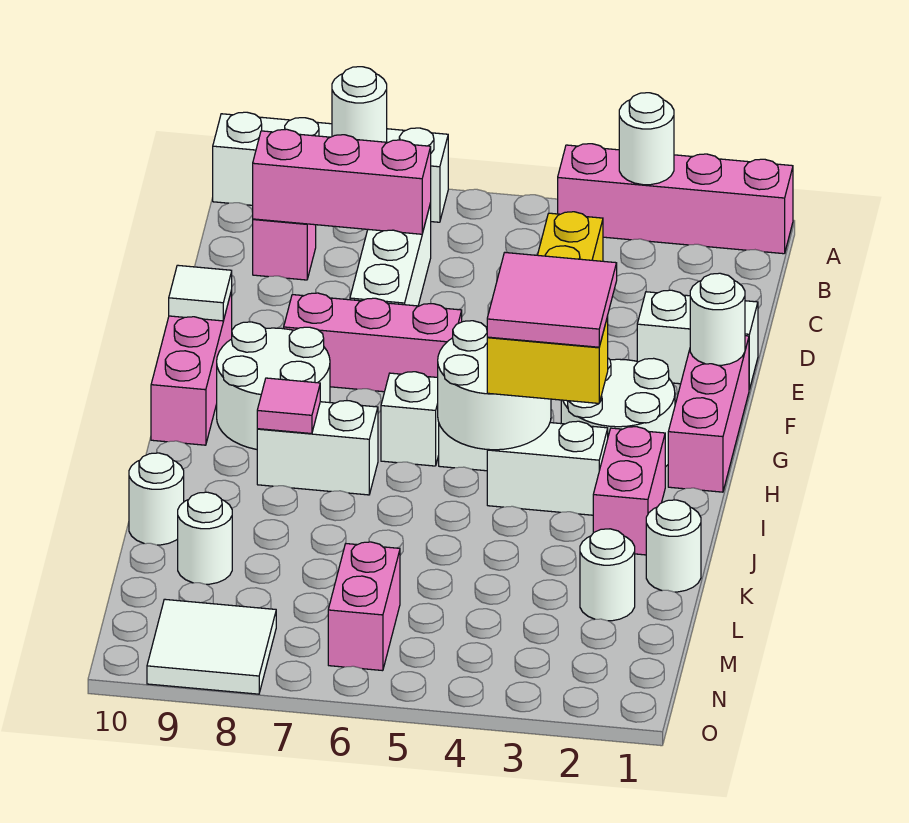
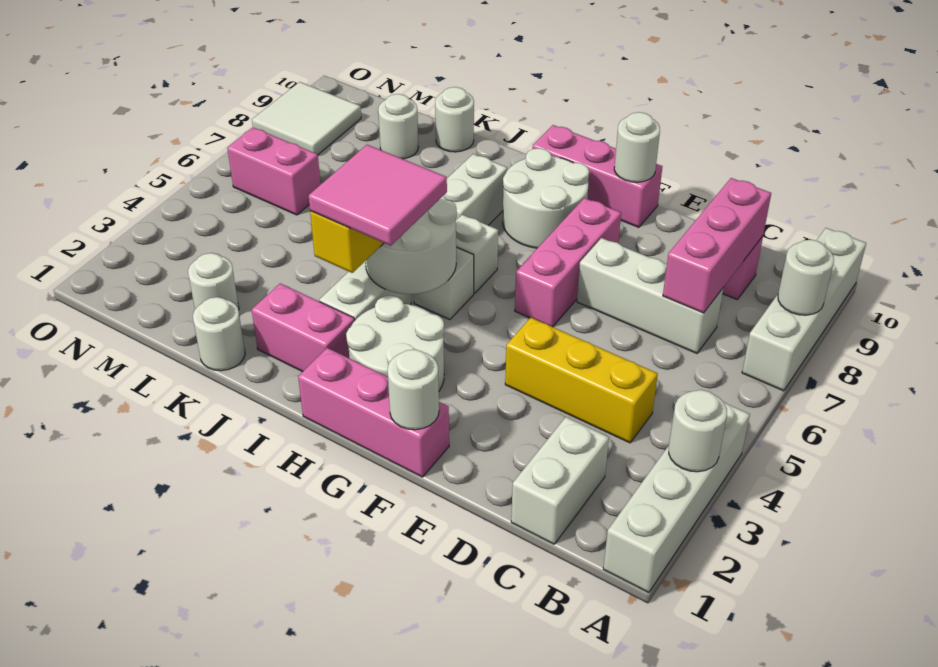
pink 1x4 brick [558,144,793,254] -> white 1x4 brick [603,402,750,593]
white 1x2 brick [637,290,758,390] -> white 1x2 brick moved to [511,417,609,544]
white 1x1 tile [169,265,232,321] -> white 1x1 round brick [614,112,660,182]
pink 1x1 tile [257,378,320,434] -> none

